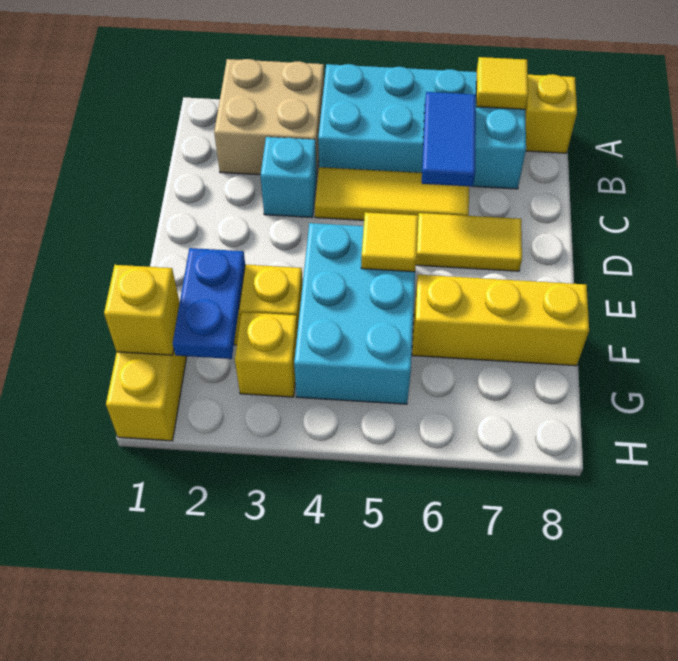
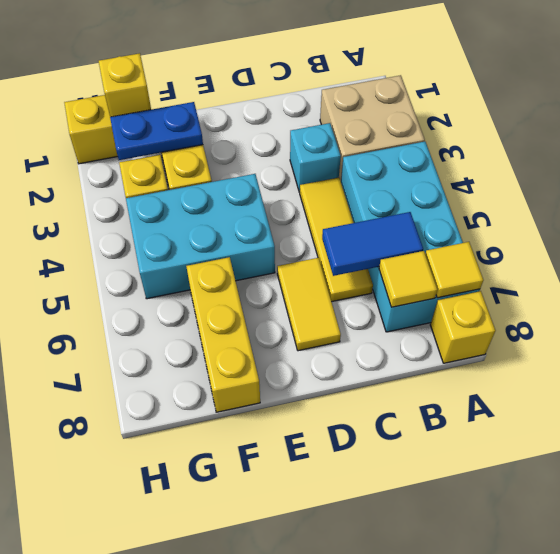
yellow 1x1 tile [361,212,418,272] -> yellow 1x1 tile moved to [379,251,437,307]

